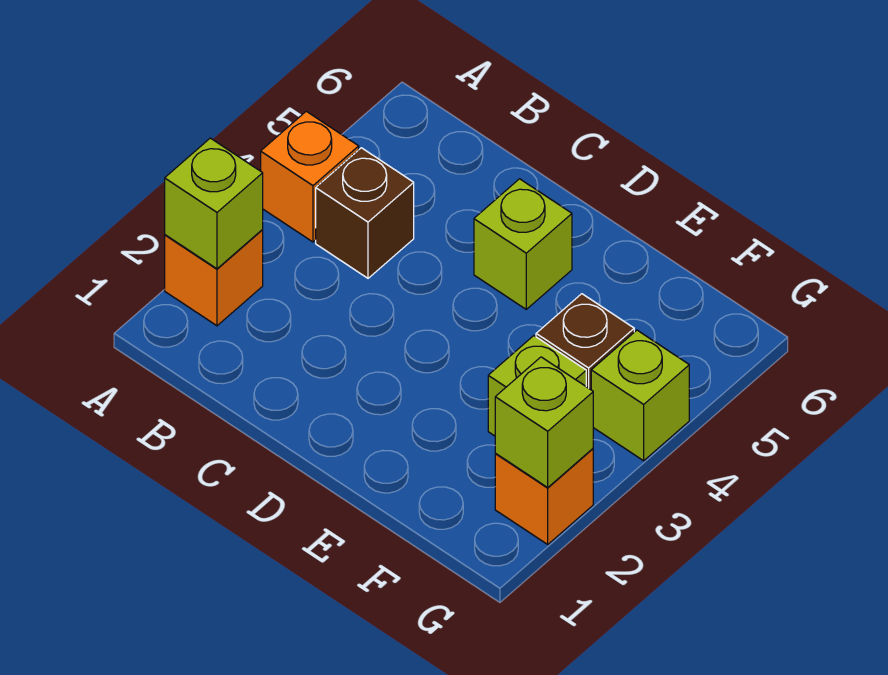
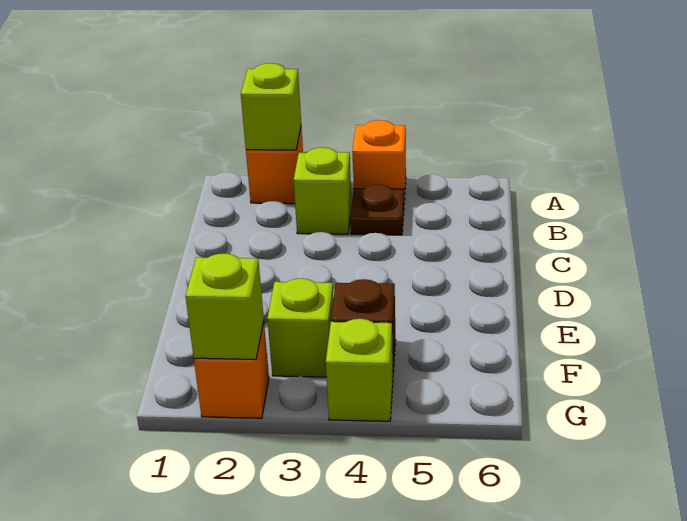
brown 1x1 brick [316,148,414,278] -> brown 1x1 plate [350,185,404,235]
lime 1x1 brick [474,179,572,309] -> lime 1x1 brick moved to [294,147,352,234]

